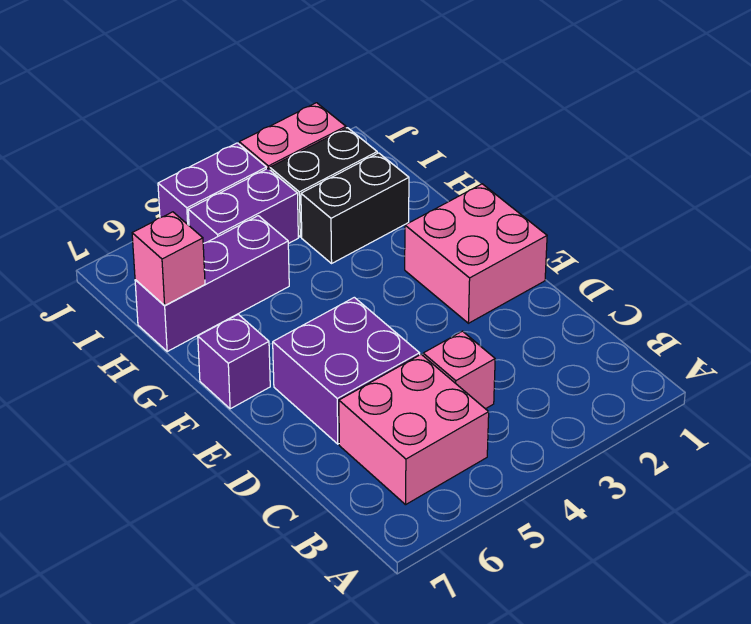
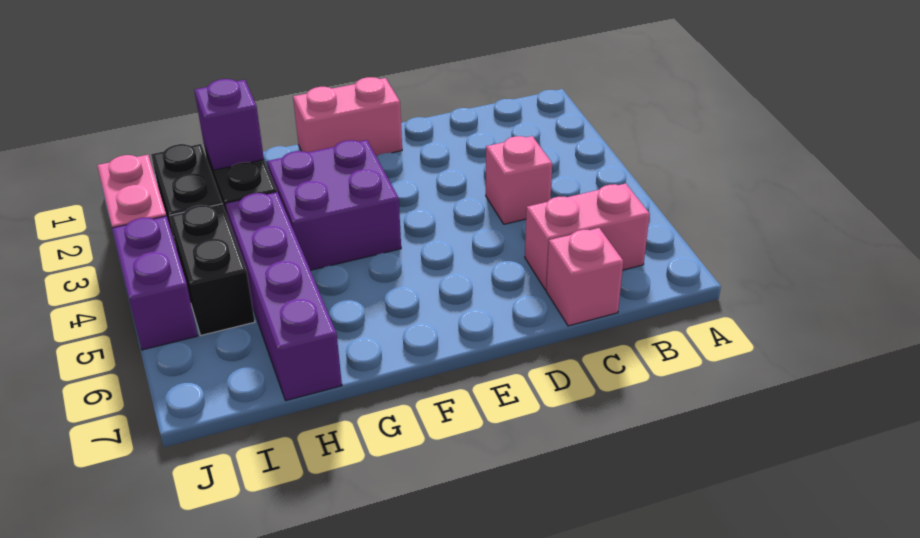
pink 2x2 brick [339,354,489,505] -> pink 1x2 brick [525,183,650,290]
purple 2x2 brick [273,297,420,444] -> purple 2x2 brick moved to [267,140,401,270]
pink 2x2 brick [405,184,547,323] -> pink 1x2 brick [293,77,402,156]
purple 1x1 brick [198,314,270,409] -> purple 1x1 brick moved to [194,79,264,170]
purple 1x3 brick [135,216,289,351] -> purple 1x4 brick [225,192,342,401]
pink 1x1 brick [132,212,205,306] -> pink 1x1 brick moved to [546,228,623,326]
purple 1x2 brick [188,169,298,244] -> black 1x2 brick [169,204,255,335]

